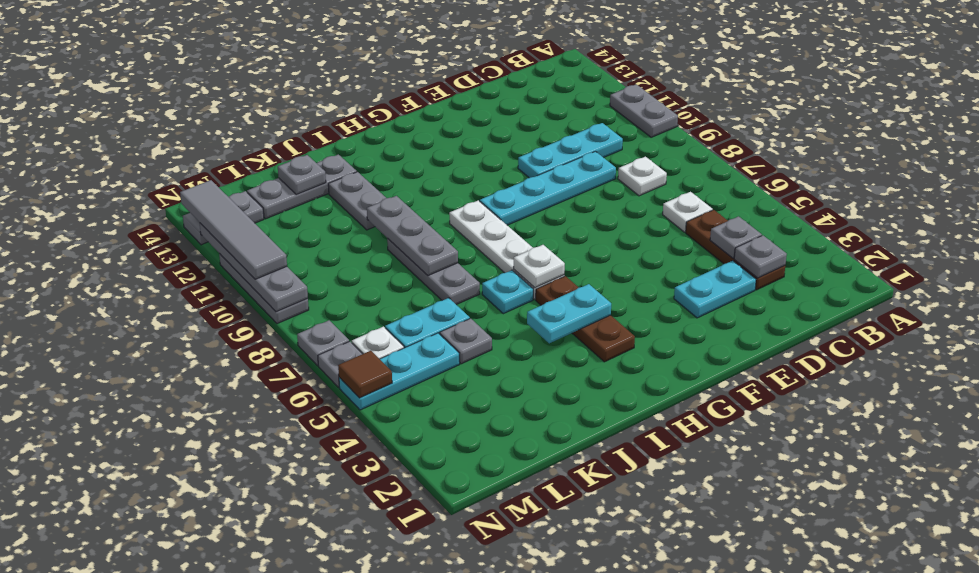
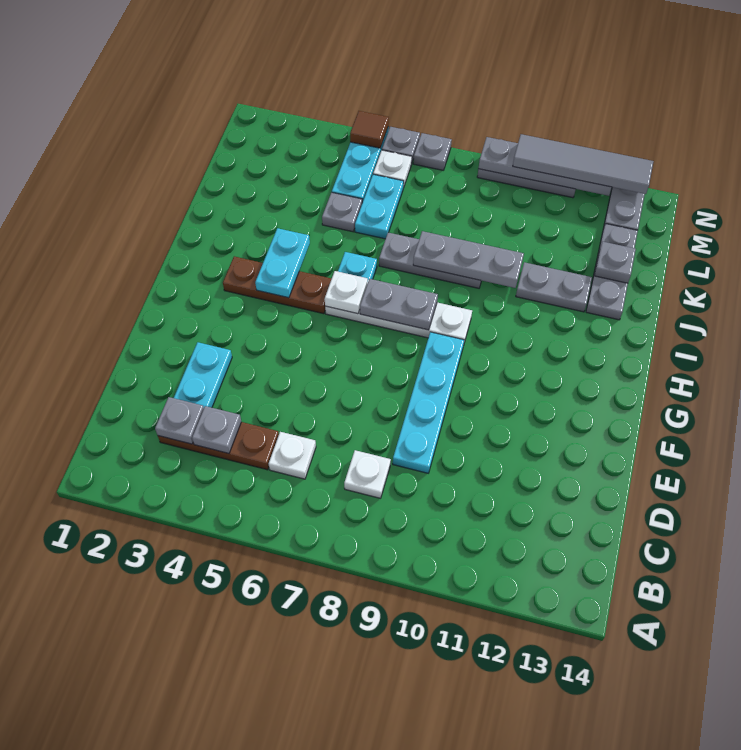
grey 1x2 plate [610,84,678,137] -> grey 1x2 plate moved to [360,279,438,330]
cyan 1x3 plate [518,123,623,178] -> none

